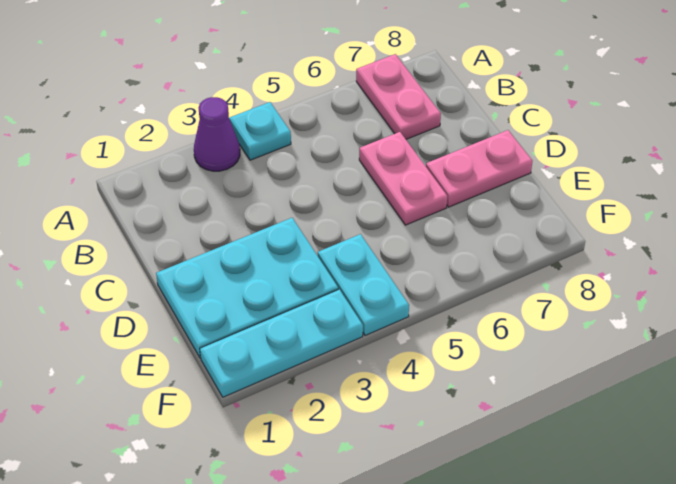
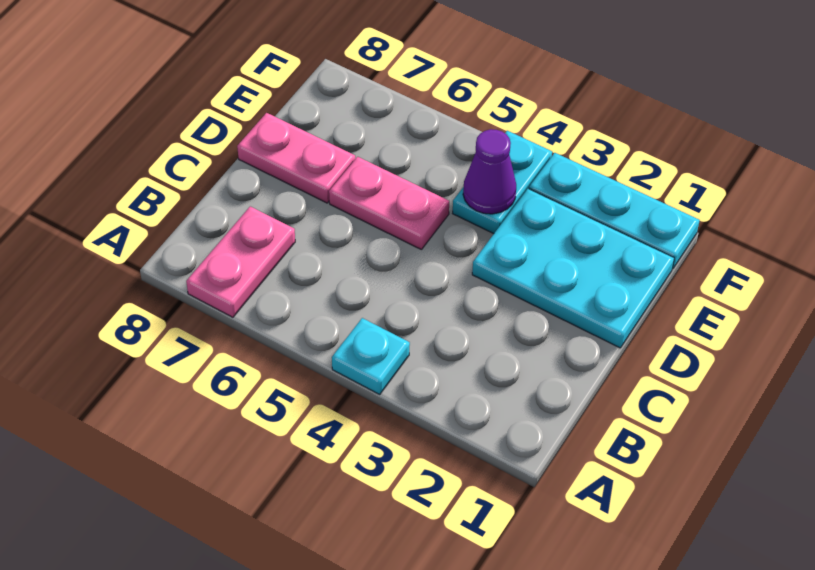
purple 1x1 cone [194,97,240,171] -> purple 1x1 cone moved to [463,129,516,214]
pink 1x2 plate [359,132,447,225] -> pink 1x2 plate turned to [329,157,449,250]

